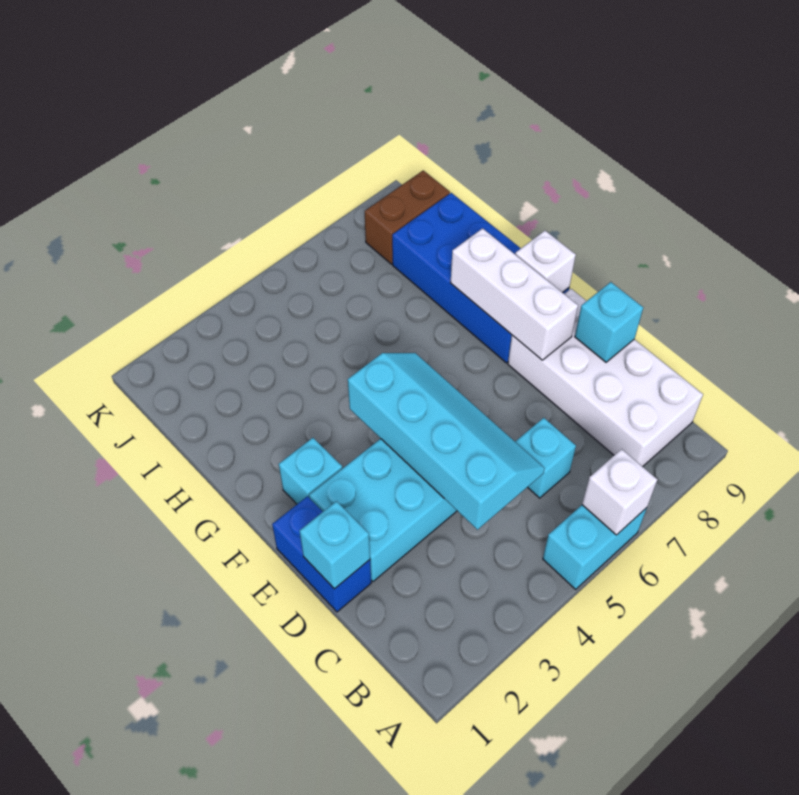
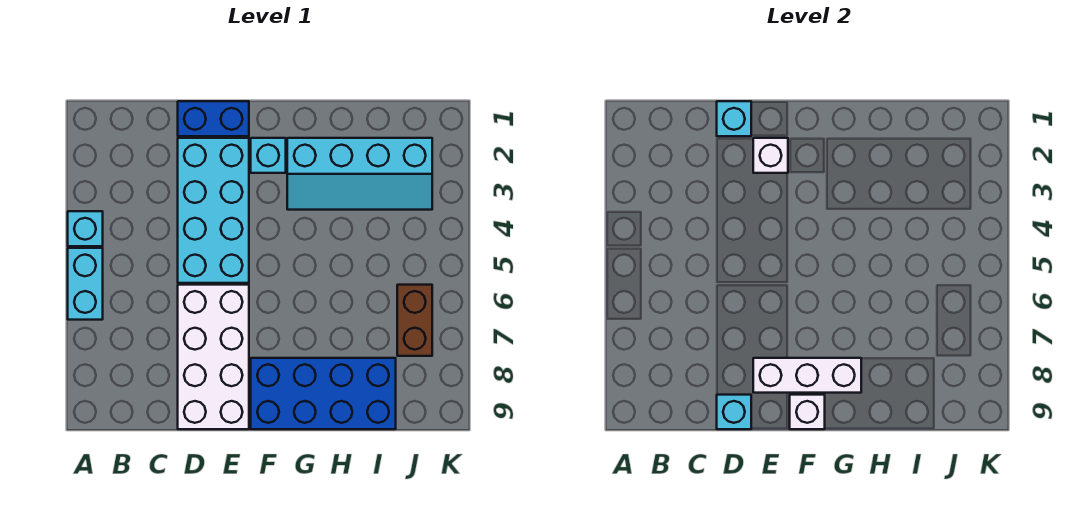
white 1x1 brick [582,449,658,535] -> white 1x1 brick moved to [753,138,788,173]
white 2x4 brick [508,289,703,467] -> white 2x4 brick turned to [178,285,249,429]
cyan 2x4 slope [348,353,545,530] -> cyan 2x4 slope moved to [287,138,432,210]
cyan 1x1 brick [515,418,576,498] -> cyan 1x1 brick moved to [68,211,103,246]
brown 1x2 brick [365,170,450,264] -> brown 1x2 brick moved to [397,285,432,356]

